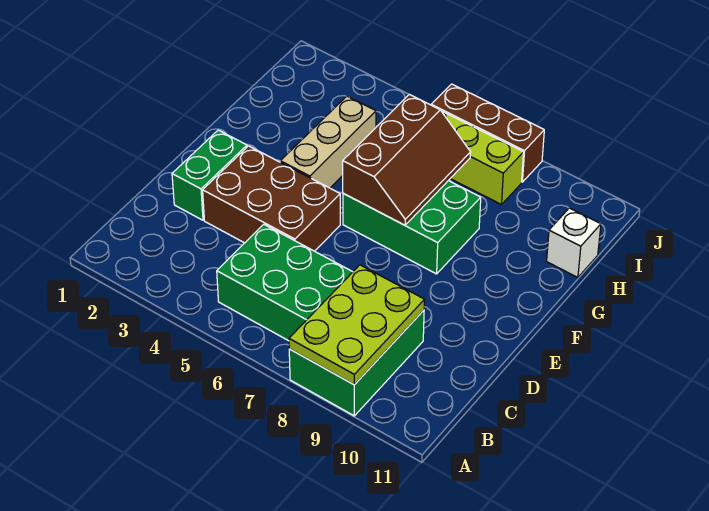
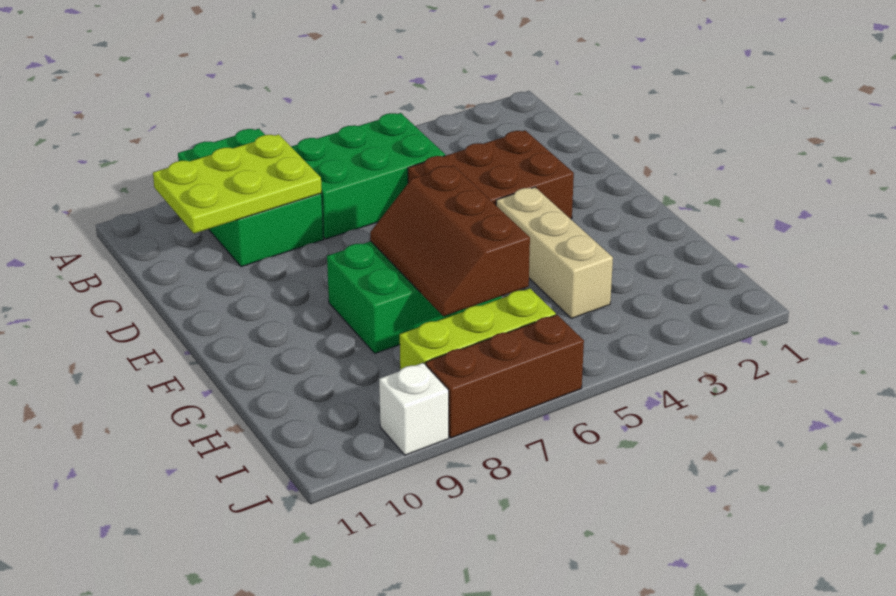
lime 2x3 plate [289,265,424,385] -> lime 2x3 plate turned to [153,134,322,233]
green 1x2 brick [172,130,247,220] -> none
white 1x1 brick [547,208,601,277] -> white 1x1 brick moved to [379,363,449,455]

